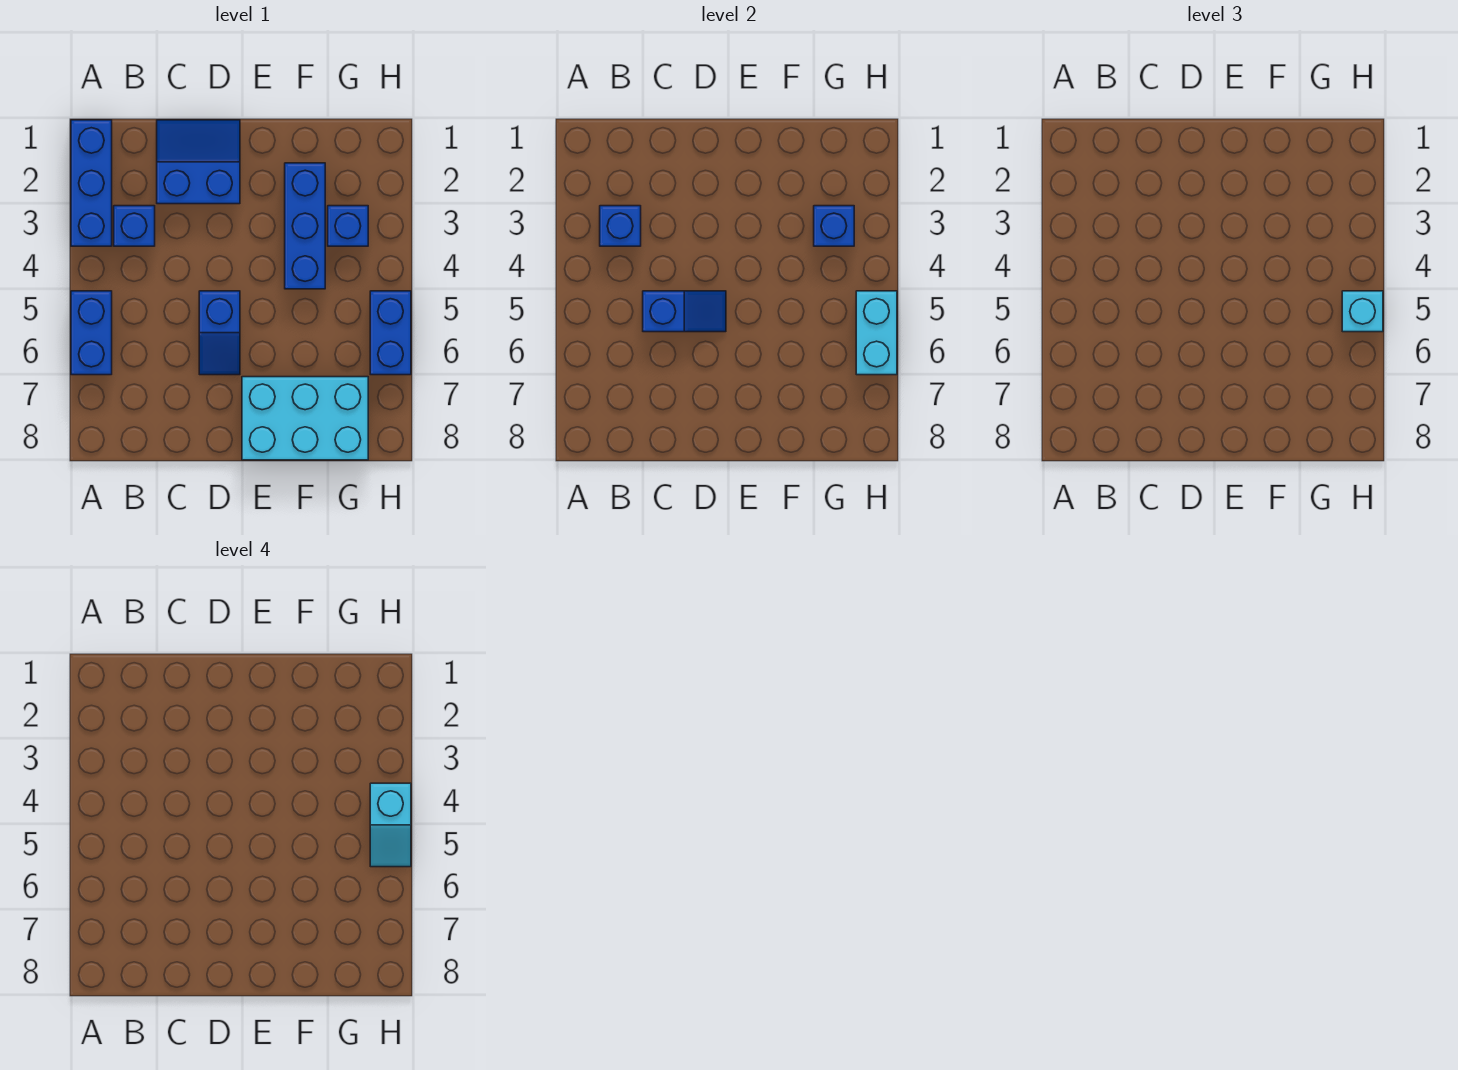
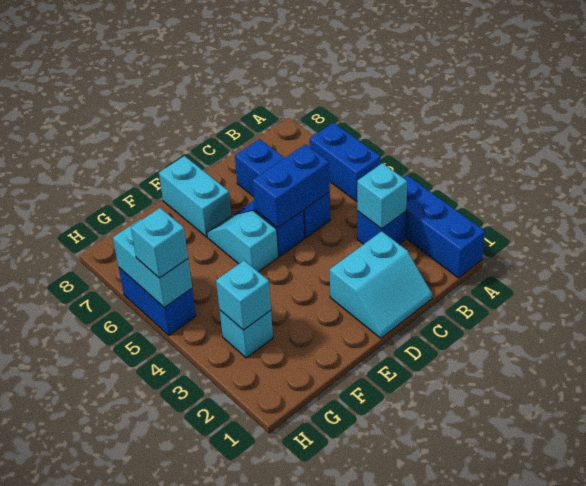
blue 1x1 brick [600,206,641,246] -> cyan 1x1 brick [357,163,407,229]
blue 2x2 slope [157,120,240,204] -> cyan 2x2 slope [330,231,432,338]
blue 1x2 slope [643,291,726,332] -> blue 1x2 brick [253,144,330,228]
cyan 2x3 brick [242,377,368,460] -> cyan 1x2 brick [159,156,231,237]
blue 1x3 brick [285,163,325,289] -> blue 1x3 brick moved to [235,139,330,238]
blue 1x1 brick [328,206,368,246] -> cyan 1x1 brick [220,310,273,358]
blue 1x1 brick [814,206,854,246] -> cyan 1x1 brick [216,261,271,330]
cyan 1x2 slope [370,783,411,867] -> cyan 1x2 slope moved to [207,211,278,272]

